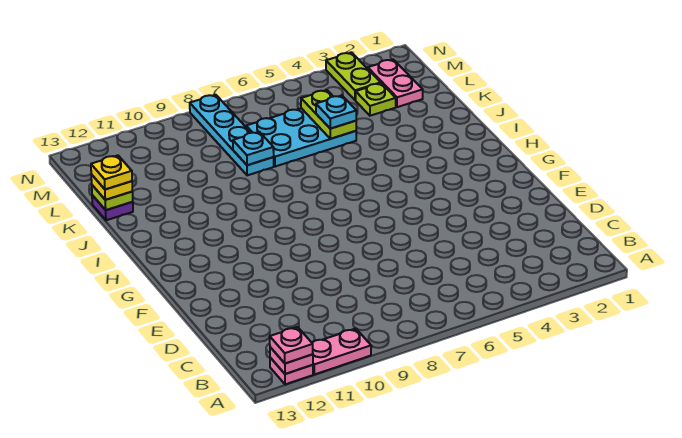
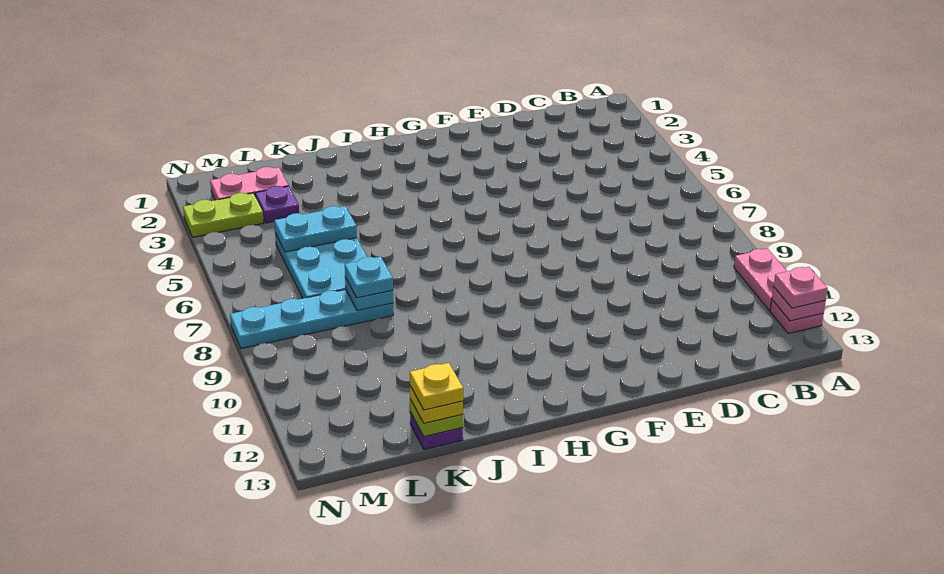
lime 1x2 plate [301,90,356,139] -> cyan 1x2 plate [274,206,357,252]
cyan 1x1 plate [316,96,356,129] -> cyan 1x1 plate moved to [345,257,393,298]
lime 1x1 plate [356,83,396,116] -> purple 1x1 plate [255,186,299,223]

